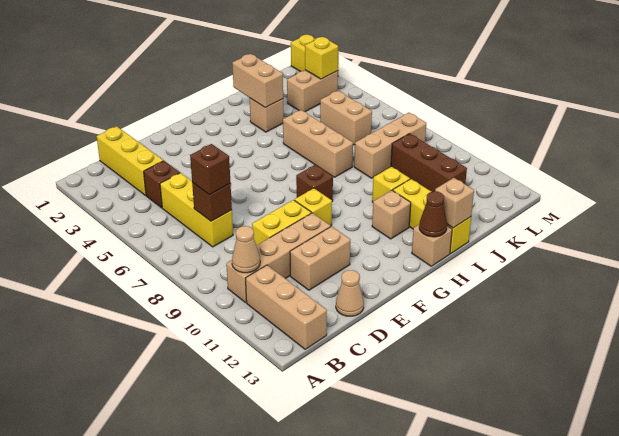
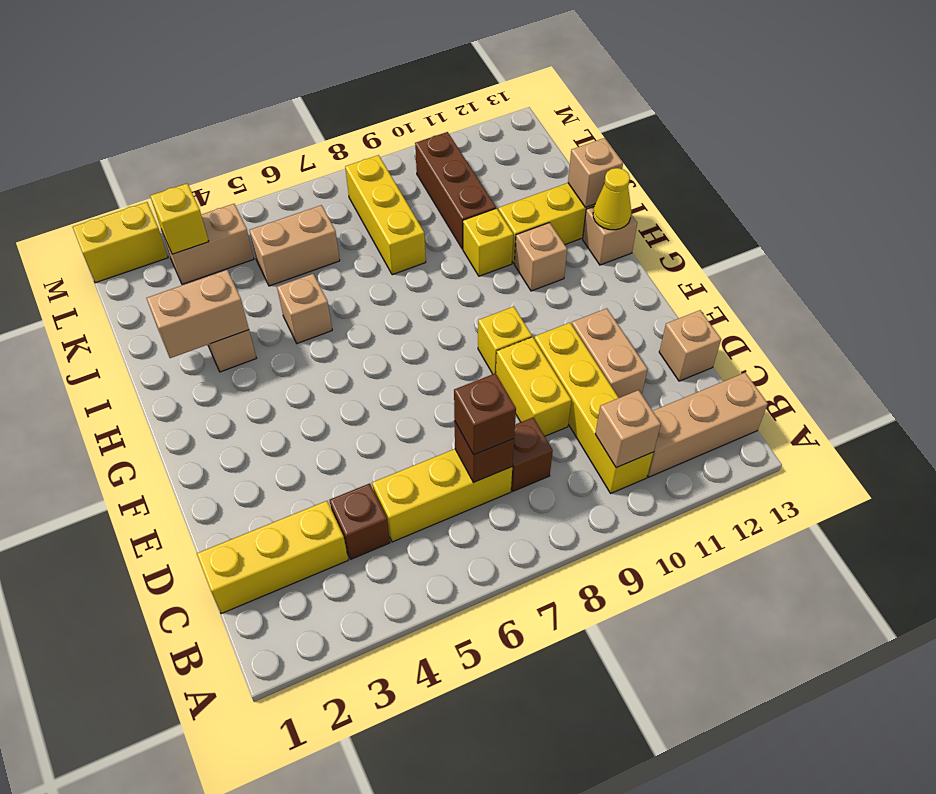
tan 1x4 brick [226,213,331,302] -> yellow 1x4 brick [534,323,653,493]
tan 1x1 cone [232,226,260,273] -> tan 1x1 brick [595,390,661,468]
tan 1x1 cone [336,270,364,316] -> tan 1x1 brick [659,310,721,381]
brown 1x1 brick [296,165,333,201] -> brown 1x1 brick moved to [511,417,553,491]
brown 1x1 cone [419,192,447,237] -> yellow 1x1 cone [593,168,631,230]
tan 1x3 brick [283,110,353,177] -> tan 1x1 brick [277,274,332,343]
tan 1x3 brick [354,113,426,178] -> yellow 1x3 brick [345,155,426,275]
tan 1x2 brick [287,70,338,112] -> tan 1x2 brick turned to [162,204,254,284]
brown 1x3 brick [391,134,467,192] -> brown 1x3 brick turned to [415,132,496,249]

